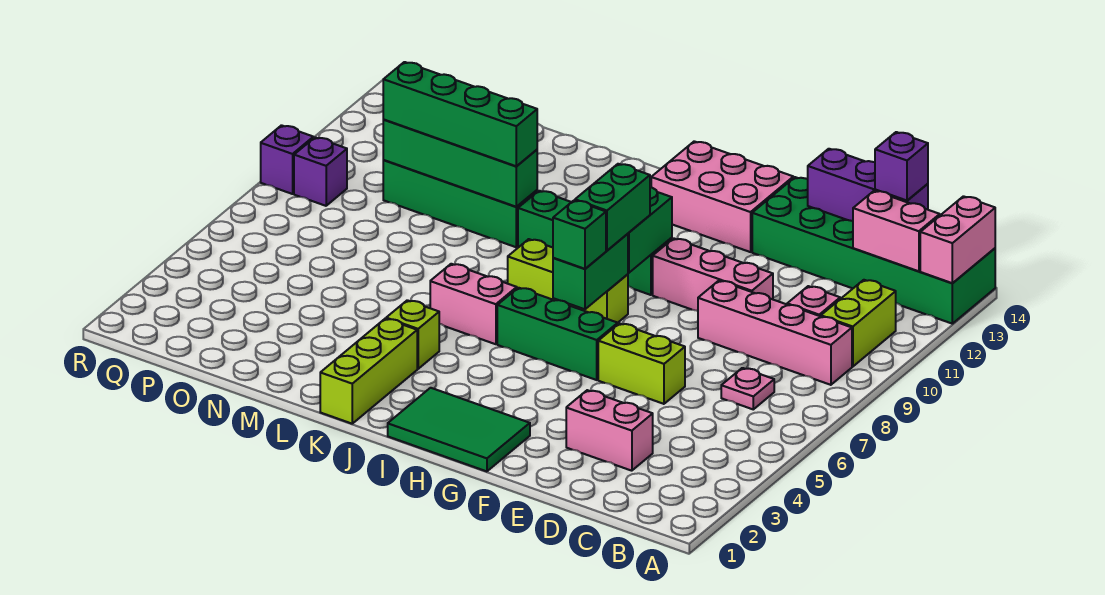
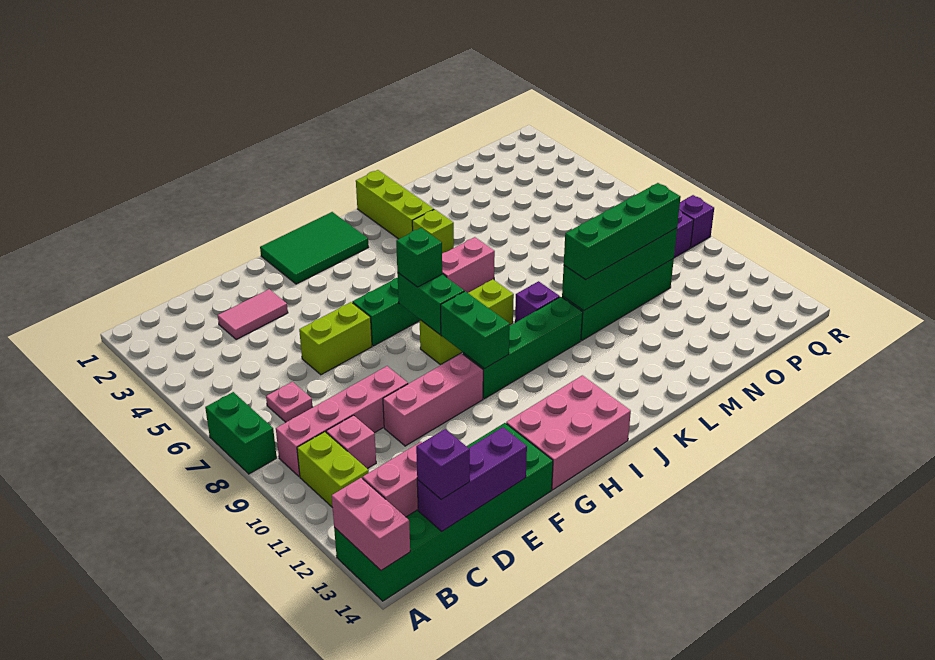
pink 1x2 brick [566,390,653,471] -> pink 1x2 tile [218,289,288,340]
green 1x2 brick [575,164,650,251] -> green 1x2 brick moved to [205,392,277,474]
none -> purple 1x1 brick [515,281,560,323]

